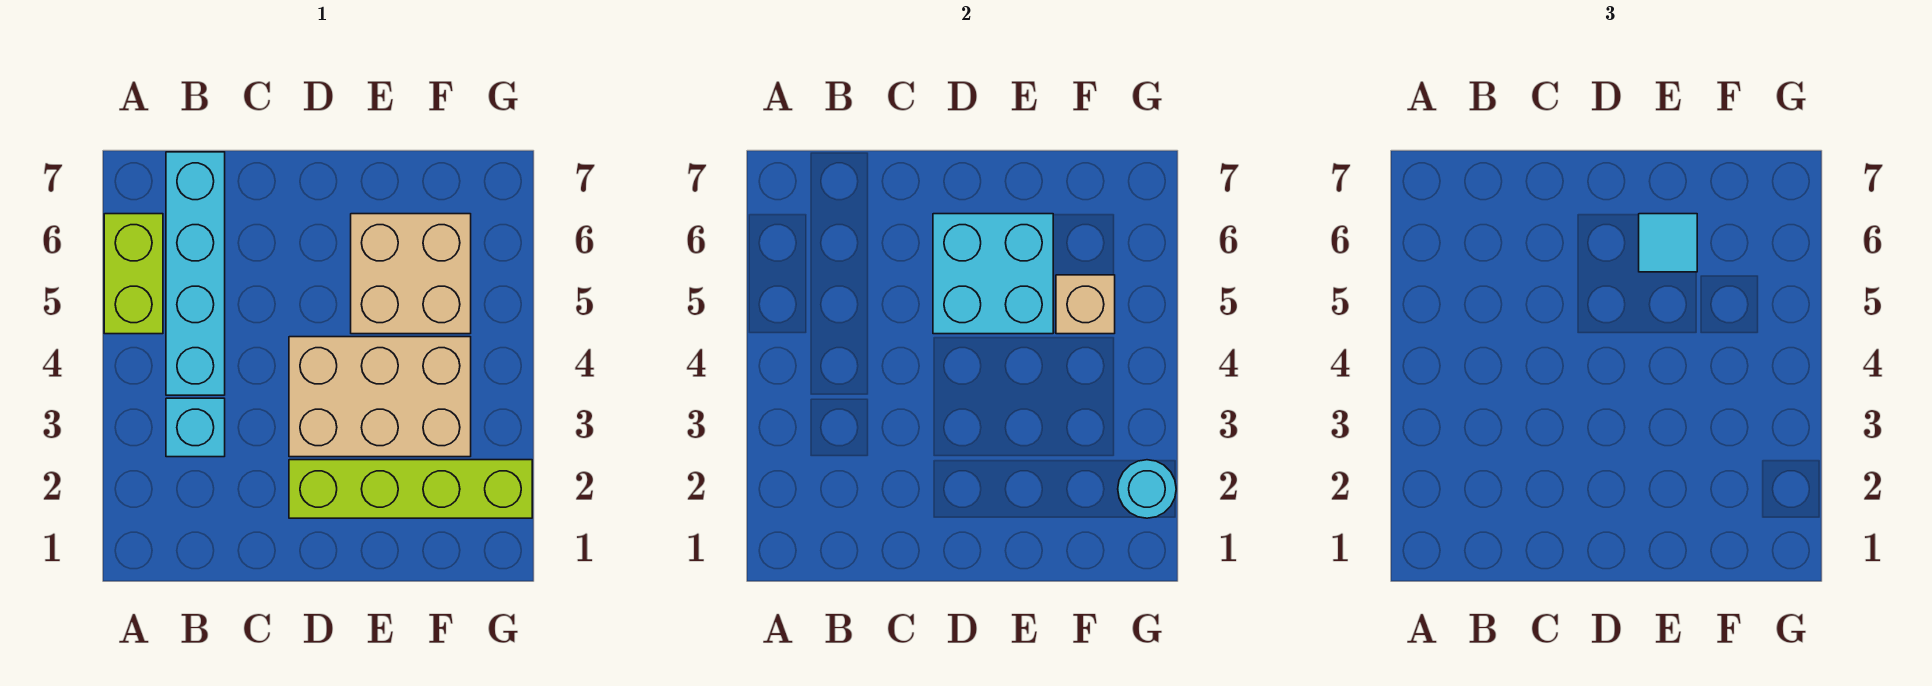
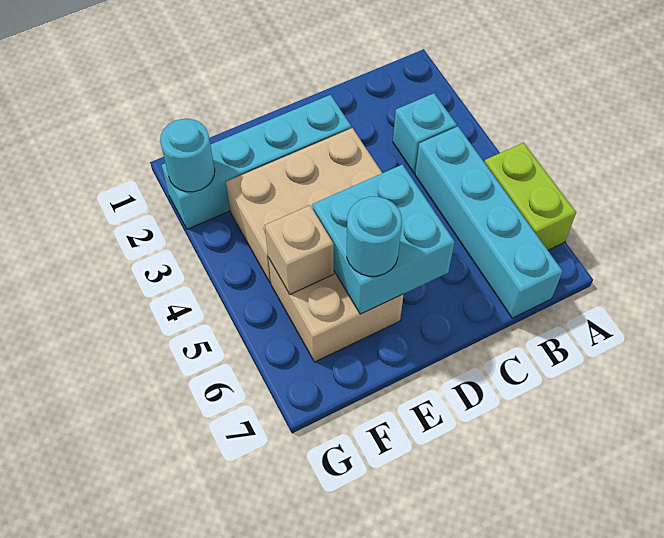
lime 1x4 brick [289,460,532,518] -> cyan 1x4 brick [162,95,351,229]
cyan 1x1 tile [1639,214,1697,272] -> cyan 1x1 round brick [347,197,402,276]

